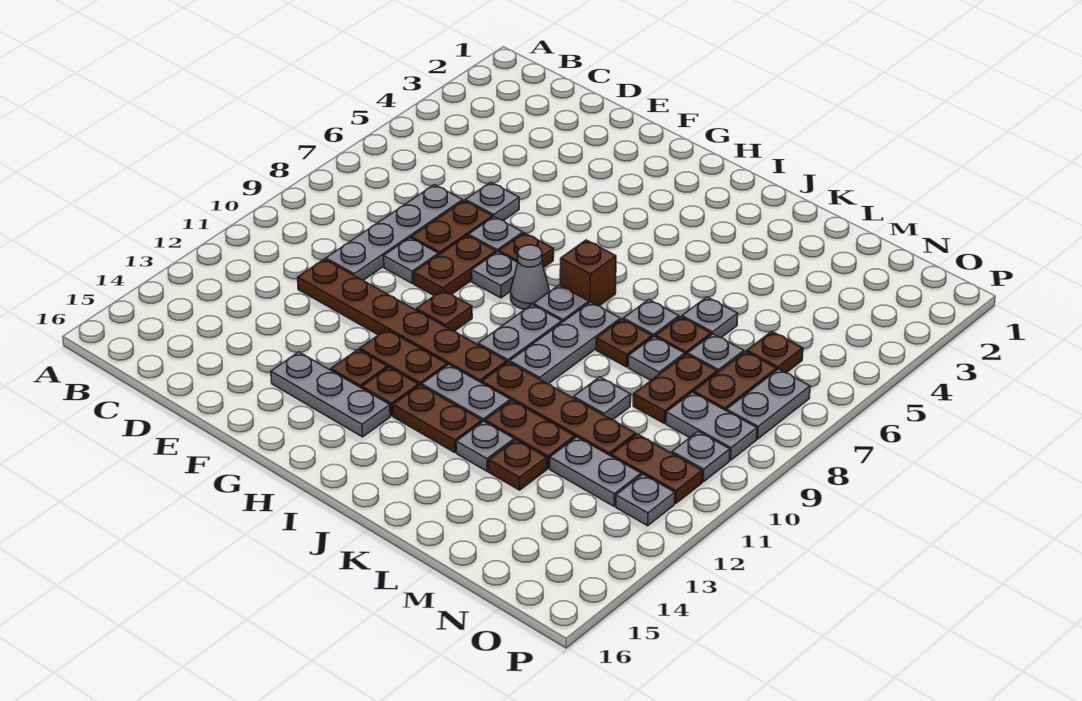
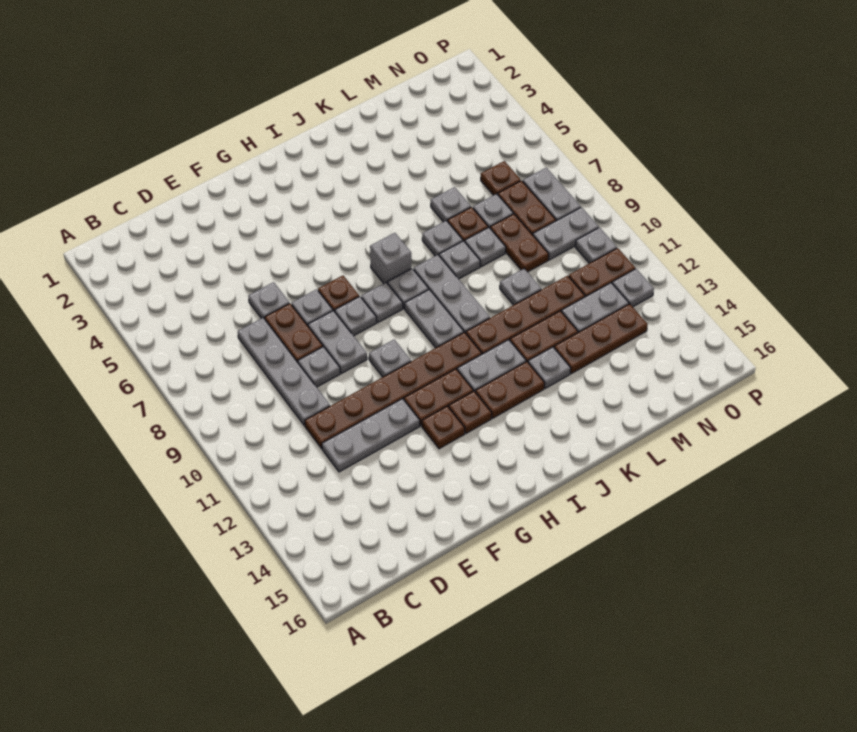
brown 1x2 plate [414,235,496,296] -> grey 1x2 plate [308,311,367,373]
grey 1x3 plate [271,352,390,437] -> grey 1x3 plate moved to [322,399,420,472]
brown 1x1 plate [416,290,472,331] -> grey 1x1 plate [369,340,411,377]
grey 1x1 cone [511,245,549,309] -> grey 1x1 plate [361,283,403,323]
brown 1x1 brick [560,240,616,306] -> grey 1x1 brick [370,233,411,284]
brown 1x1 plate [596,319,652,367] -> grey 1x1 plate [439,241,480,279]
brown 1x1 plate [489,440,547,490] -> brown 1x3 plate [554,304,648,374]

